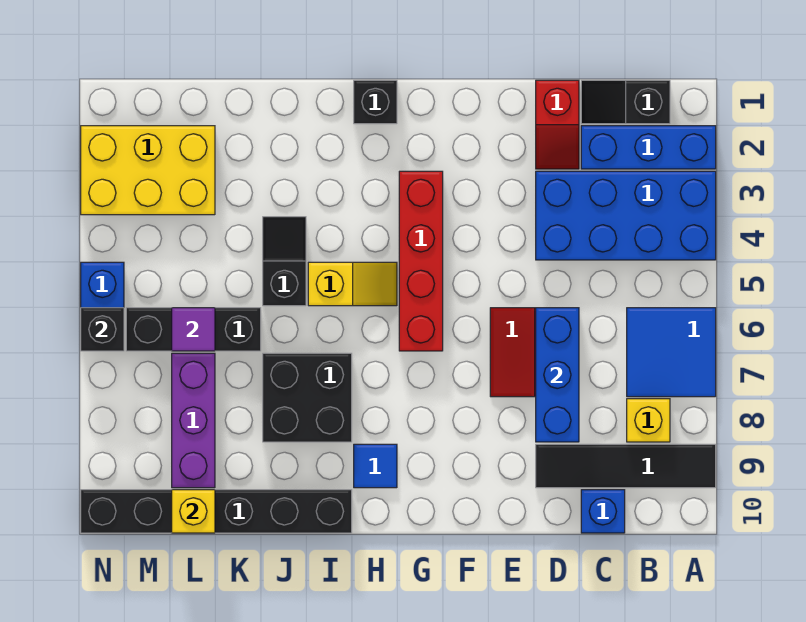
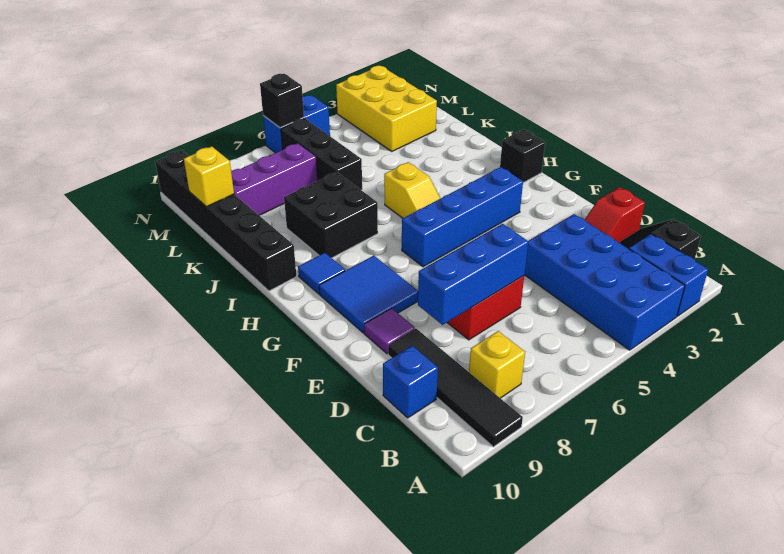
blue 1x3 brick [581,126,716,169] -> blue 1x2 brick [629,234,708,316]
blue 2x2 tile [627,308,716,397] -> blue 2x2 tile moved to [319,255,418,333]
red 1x4 brick [399,171,443,351] -> blue 1x4 brick [402,167,523,267]
black 1x2 slope [263,217,306,306] -> none
purple 1x1 tile [172,308,215,351] -> purple 1x1 tile moved to [364,308,415,354]

